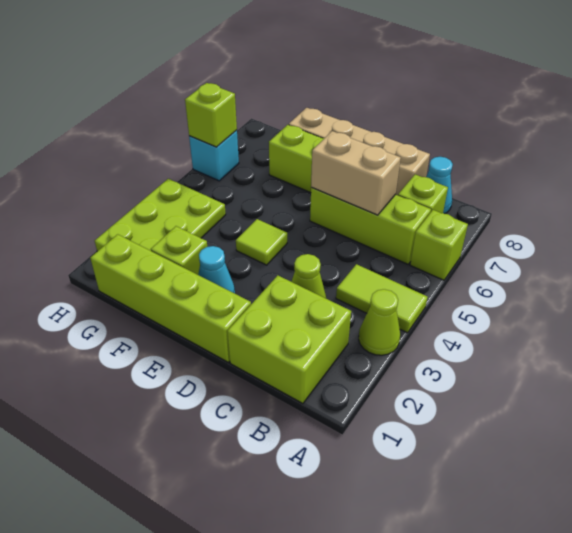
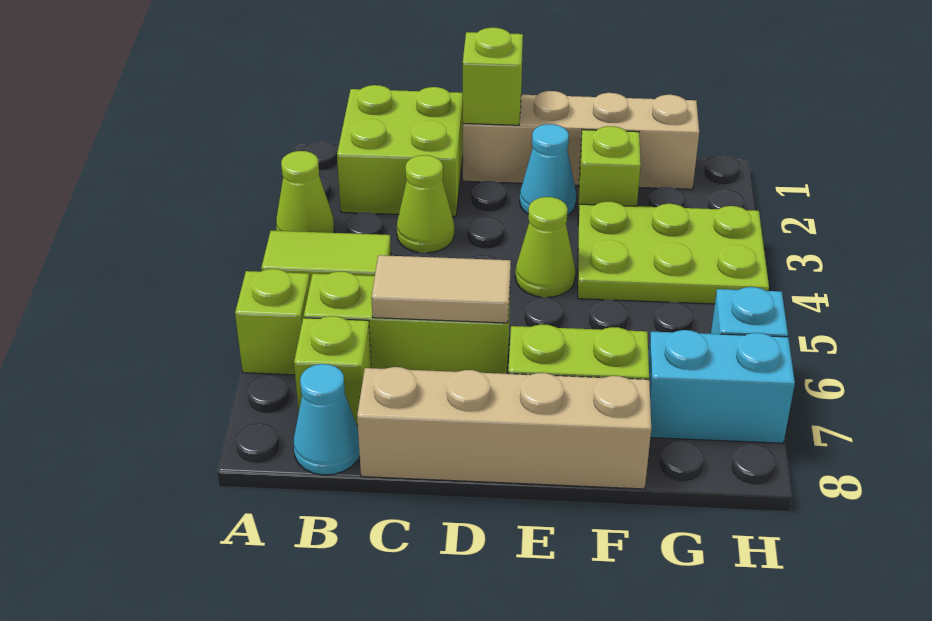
tan 1x2 brick [311,131,401,215] -> tan 1x2 tile [371,255,511,323]
lime 1x4 brick [90,234,251,362] -> tan 1x4 brick [463,91,699,189]
lime 1x1 tile [236,219,287,265] -> lime 1x1 cone [515,197,575,297]
lime 2x3 plate [95,179,226,251] -> lime 2x3 plate turned to [578,201,769,304]
none -> cyan 1x2 brick [648,330,795,443]
lime 1x1 brick [185,83,237,147] -> lime 1x1 brick moved to [463,28,523,125]

